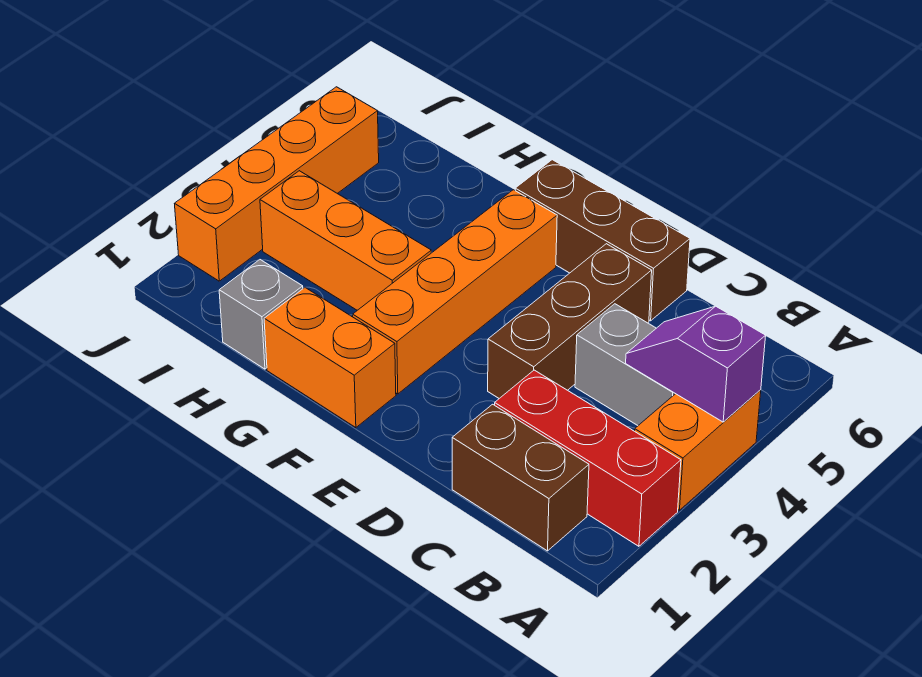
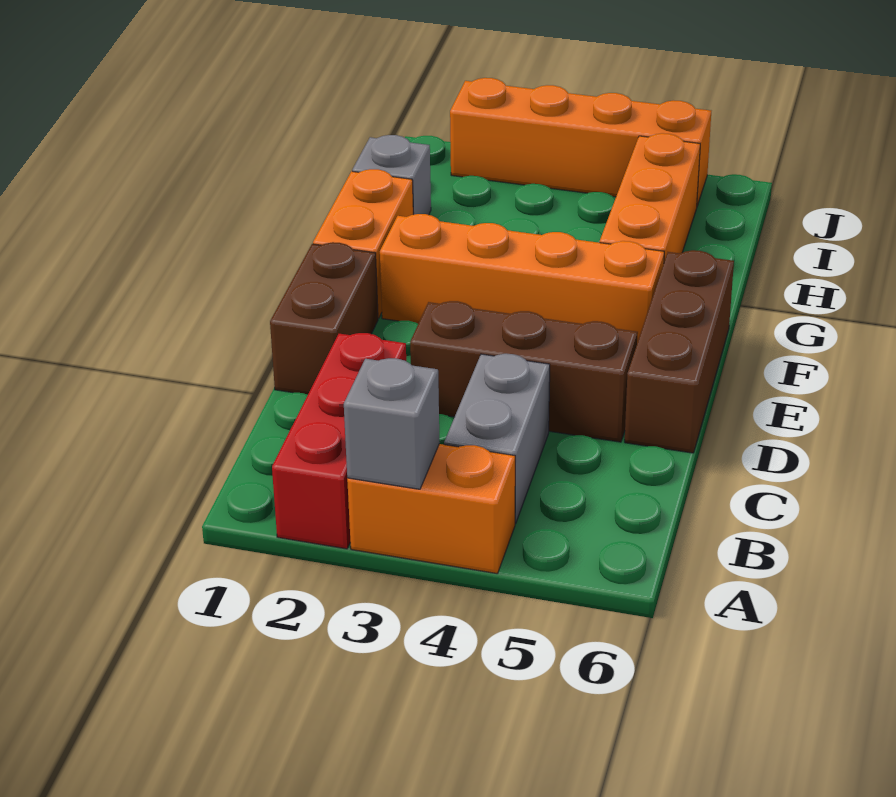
none -> grey 1x1 brick [344,358,440,489]
purple 1x2 slope [626,306,766,422] -> none
brown 1x2 brick [452,404,589,551] -> brown 1x2 brick moved to [270,242,378,394]
orange 1x3 brick [260,171,431,310] -> orange 1x3 brick moved to [600,133,700,261]

